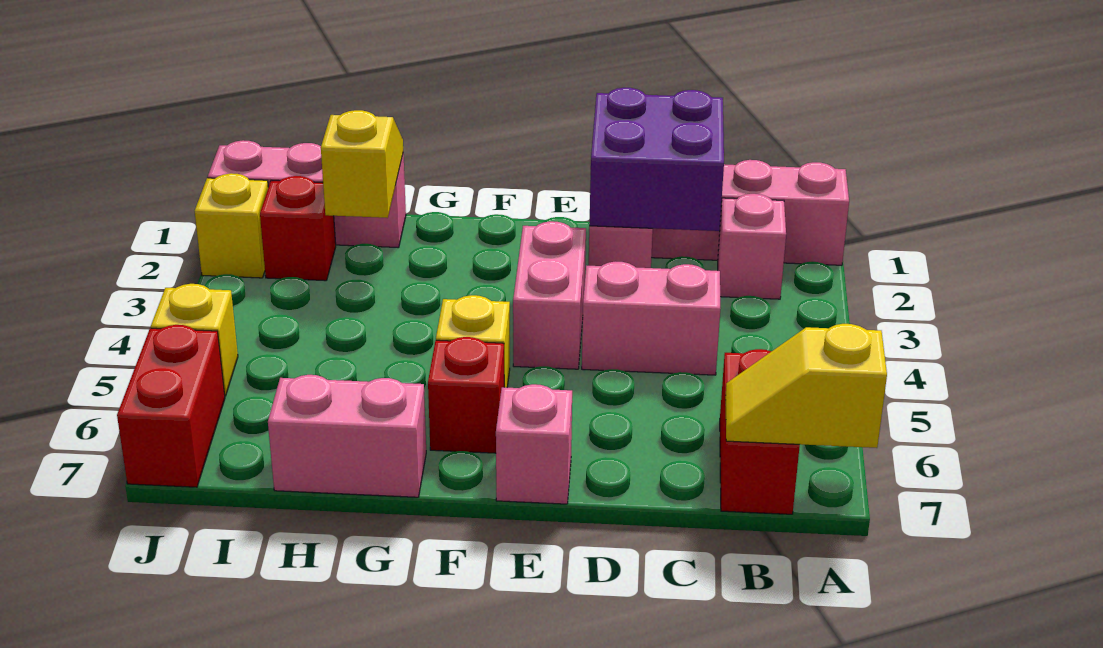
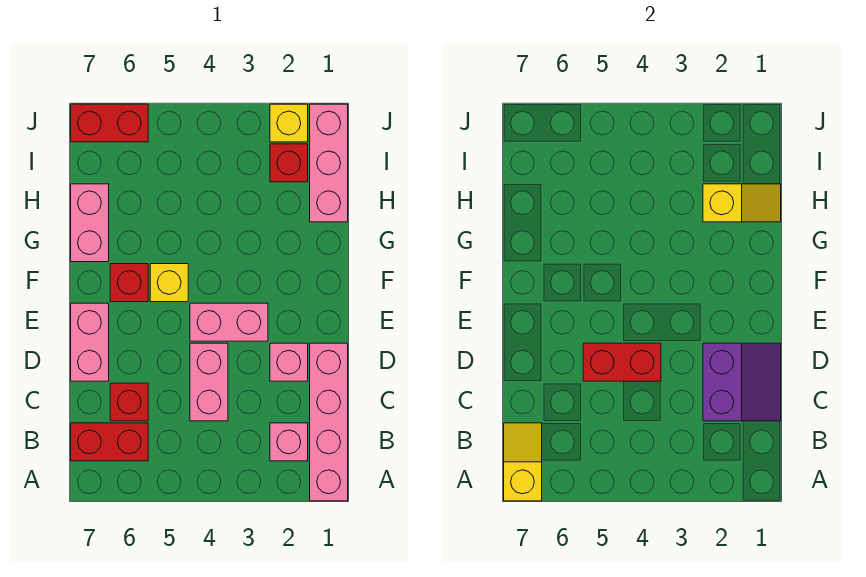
purple 2x2 brick [589,88,724,231] -> purple 2x2 slope [703,343,781,421]
none -> red 1x1 brick [110,383,148,421]
none -> red 1x2 brick [583,343,661,381]
pink 1x1 brick [496,384,572,504] -> pink 1x2 brick [71,303,109,381]
yellow 1x1 brick [151,284,238,396] -> none

